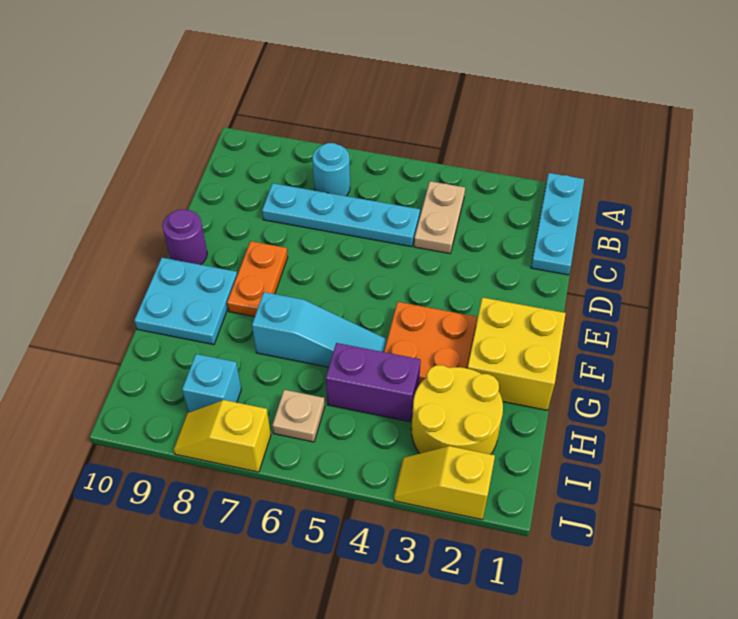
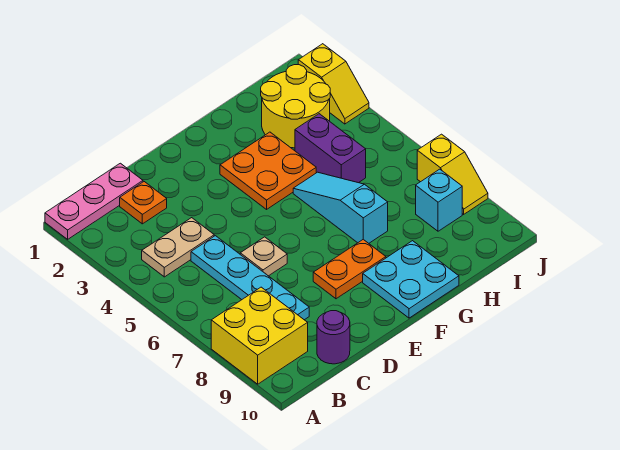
cyan 1x3 plate [531,173,584,275] -> pink 1x3 plate [45,163,143,239]
cyan 1x1 round brick [312,143,350,196] -> none
none -> orange 1x1 plate [120,182,167,224]
purple 1x1 round brick [162,210,207,265] -> purple 1x1 round brick moved to [317,311,350,364]
yellow 2x2 brick [467,297,566,410] -> yellow 2x2 brick moved to [211,287,308,384]
tan 1x1 plate [272,390,325,442] -> tan 1x1 plate moved to [240,237,287,276]

